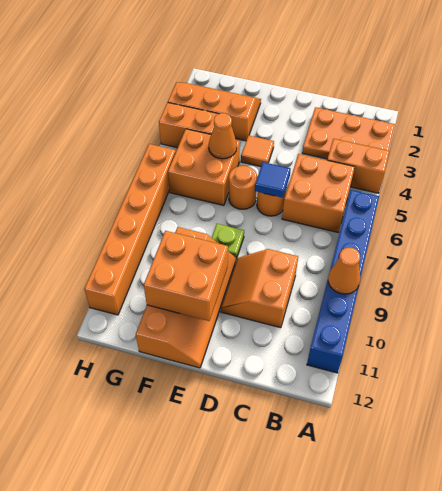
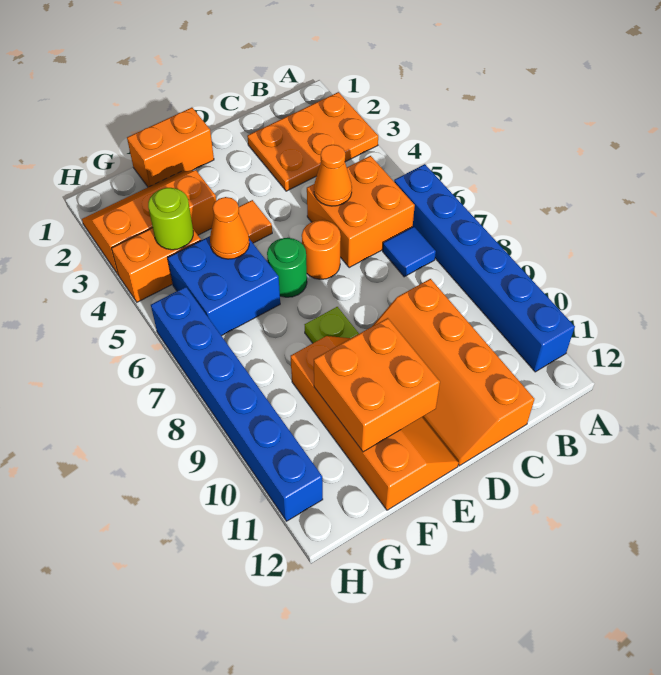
orange 1x2 brick [327,139,389,193] -> orange 1x2 brick moved to [127,108,214,187]
orange 1x1 cone [328,248,360,294] -> orange 1x1 cone moved to [314,145,352,206]
orange 2x2 slope [221,249,298,328] -> orange 2x4 slope [373,279,534,466]
blue 1x1 tile [255,162,291,198] -> blue 1x1 tile moved to [383,226,436,277]
orange 1x1 round brick [229,166,258,209] -> green 1x1 round brick [267,238,307,297]
orange 2x2 brick [168,129,240,205] -> blue 2x2 brick [168,236,280,336]
none -> lime 1x1 round brick [148,188,193,250]
orange 1x6 brick [84,144,176,315] -> blue 1x6 brick [151,287,323,521]

